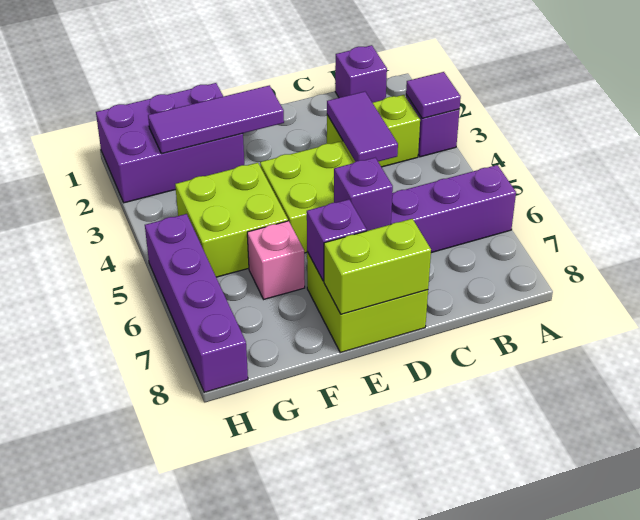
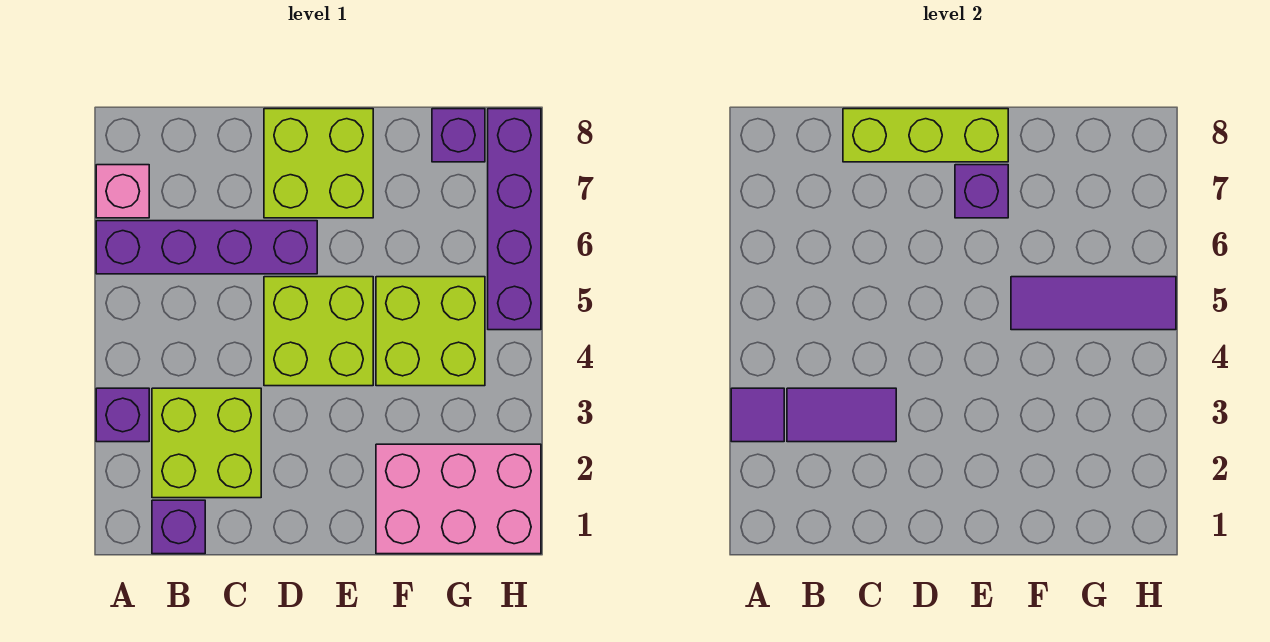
lime 1x2 brick [327,95,420,167] -> lime 2x2 brick [152,388,261,498]
purple 1x2 tile [327,92,398,162] -> purple 1x2 tile turned to [787,388,896,442]
purple 1x1 brick [334,158,393,231] -> purple 1x1 brick moved to [432,109,485,162]
lime 1x2 brick [324,219,431,314] -> lime 1x3 brick [843,109,1008,162]
purple 1x3 tile [148,85,284,154] -> purple 1x3 tile moved to [1011,277,1176,330]
purple 2x3 brick [96,83,244,203] -> pink 2x3 brick [376,444,541,554]
pink 1x1 brick [247,221,305,299] -> pink 1x1 brick moved to [96,165,149,218]

